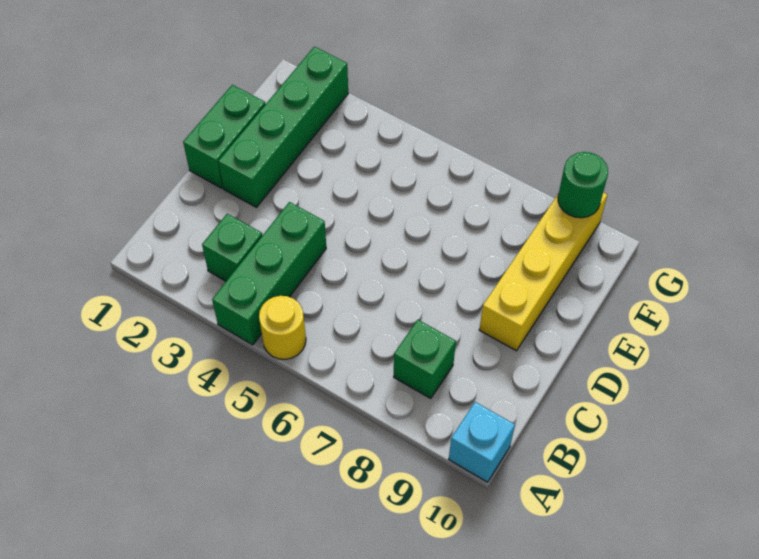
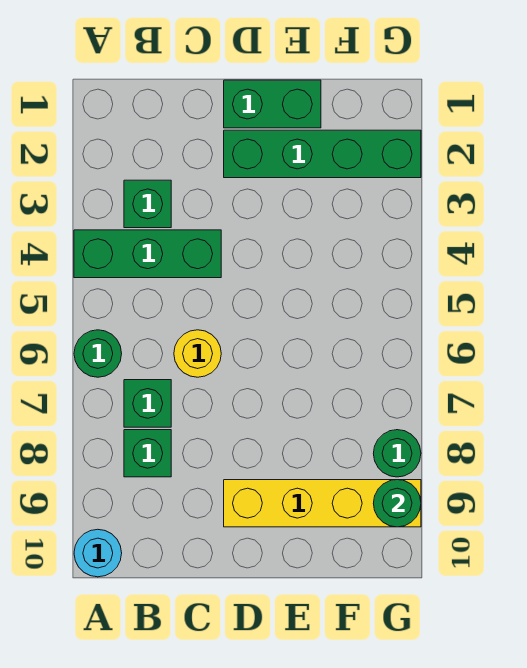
yellow 1x1 round brick [259,296,306,359] -> yellow 1x1 round brick moved to [174,330,221,377]
none -> green 1x1 round brick [74,330,122,377]
cyan 1x1 brick [449,402,515,482] -> cyan 1x1 round brick [74,529,122,577]
none -> green 1x1 brick [124,380,171,427]
none -> green 1x1 round brick [373,430,421,477]

